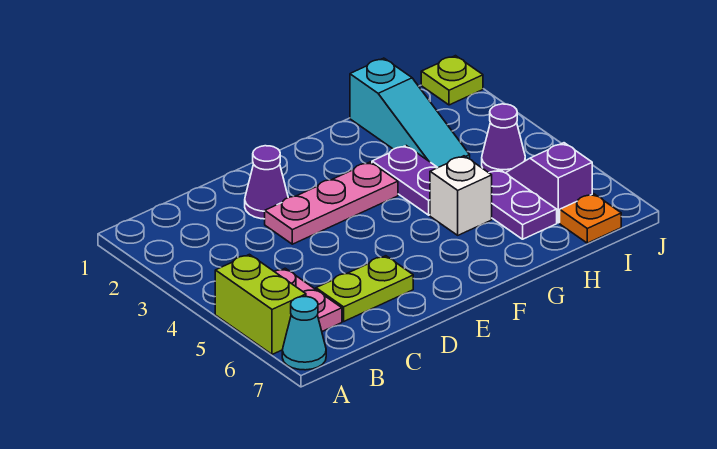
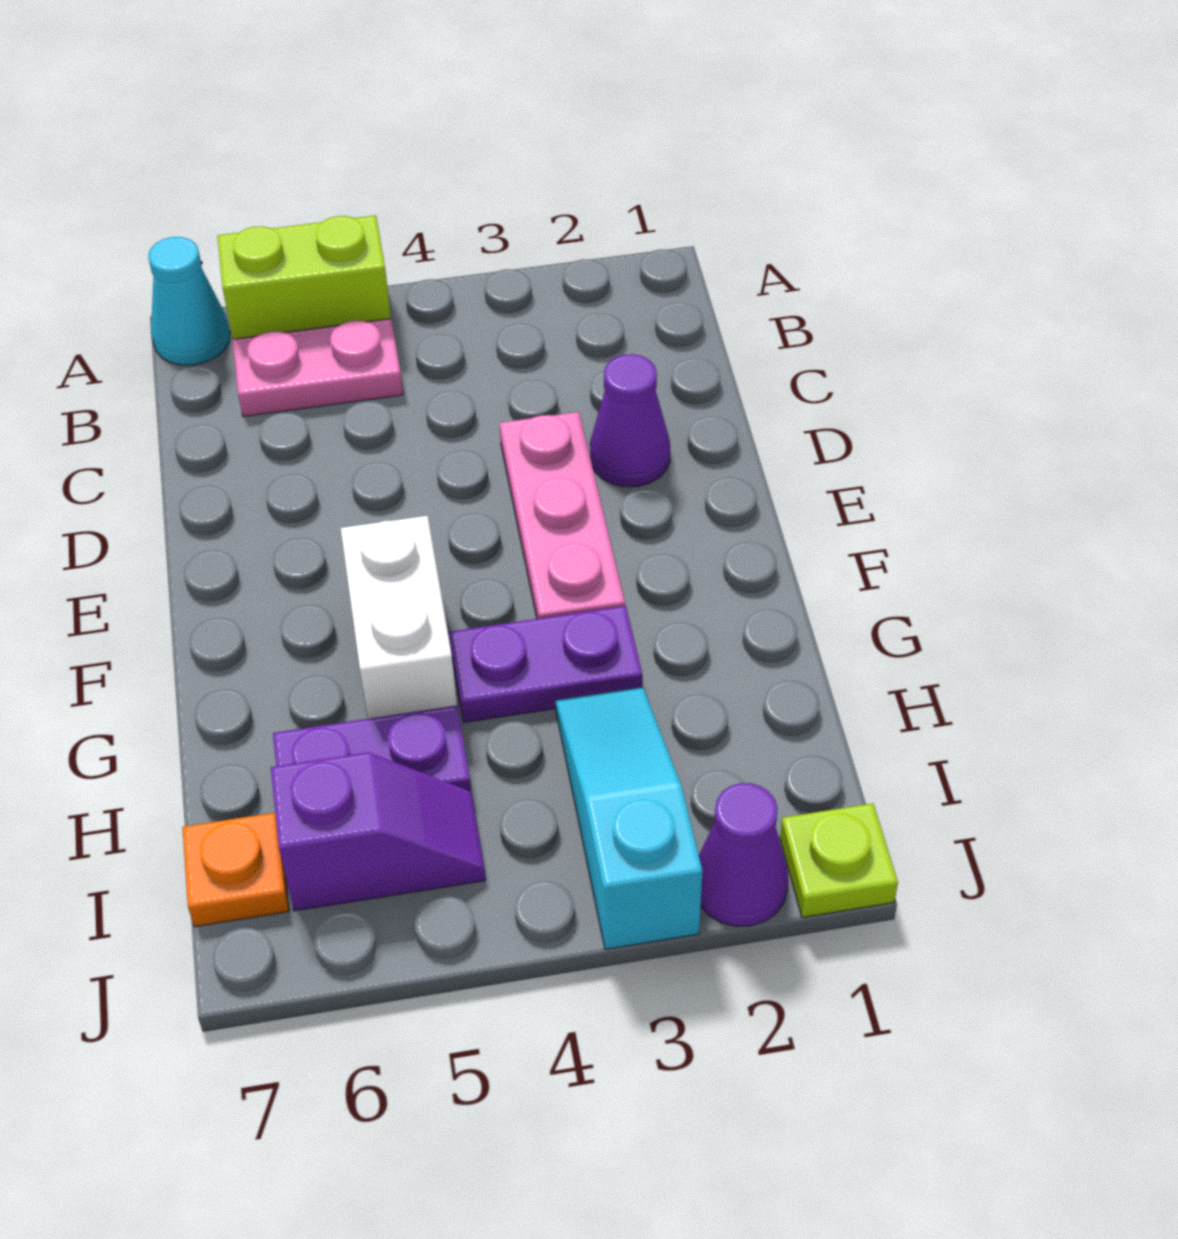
lime 1x2 plate [316,256,413,321] -> none
white 1x1 brick [430,156,492,235] -> white 1x2 brick [341,516,457,719]
cyan 1x3 slope [350,58,470,167] -> cyan 1x3 slope turned to [556,687,703,949]
purple 1x1 cone [482,104,525,173] -> purple 1x1 cone moved to [699,783,788,926]

